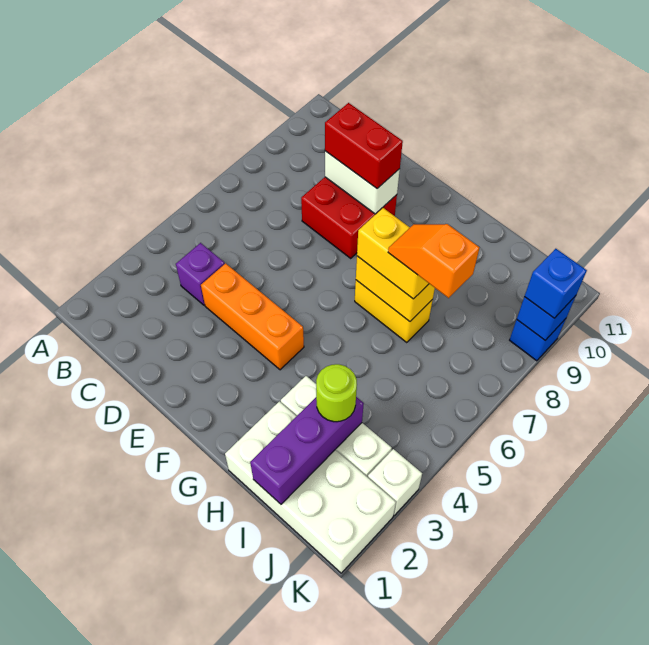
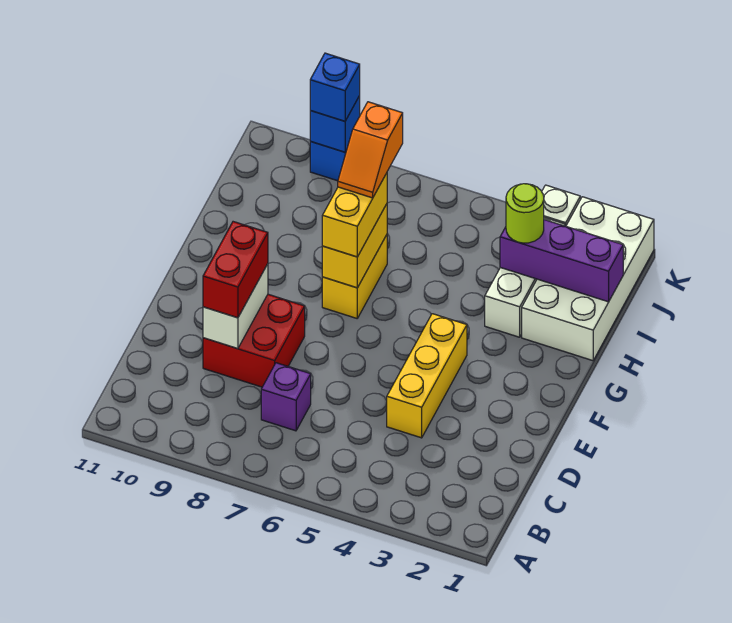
purple 1x1 brick [176,243,225,305] -> purple 1x1 brick moved to [261,363,311,431]
orange 1x3 brick [201,263,304,370] -> yellow 1x3 brick [387,314,467,438]

